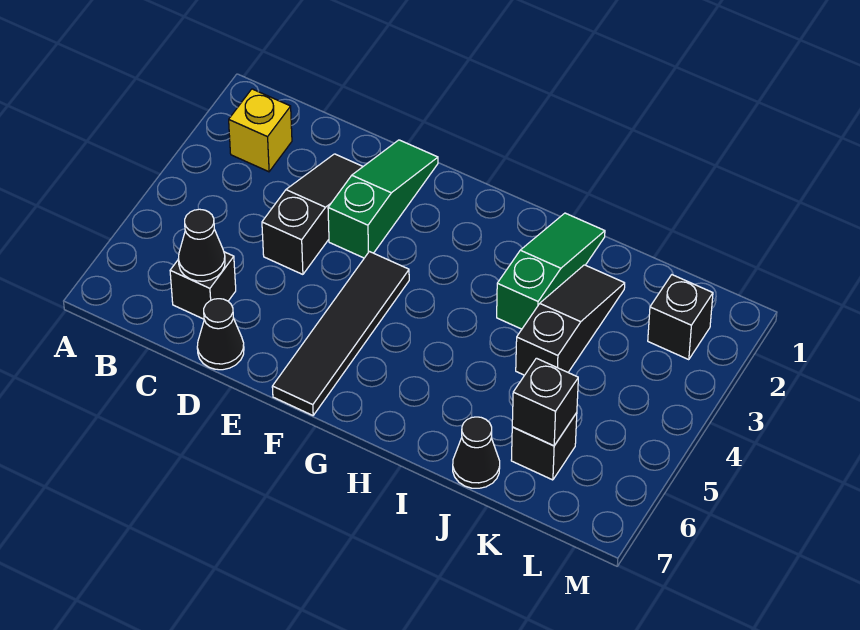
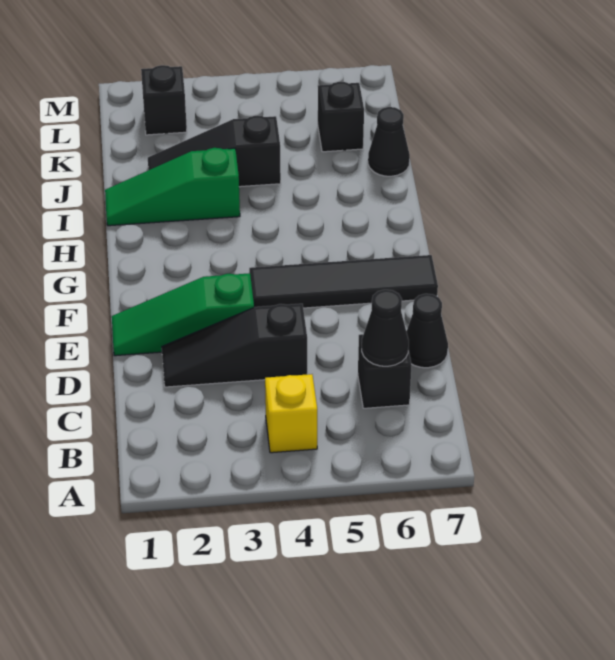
yellow 1x1 brick [229,89,292,172] -> yellow 1x1 brick moved to [265,374,317,453]
black 1x1 brick [512,358,578,446] -> none

